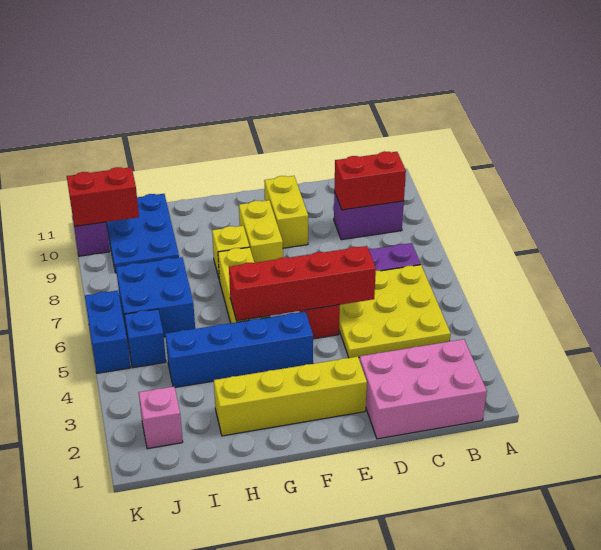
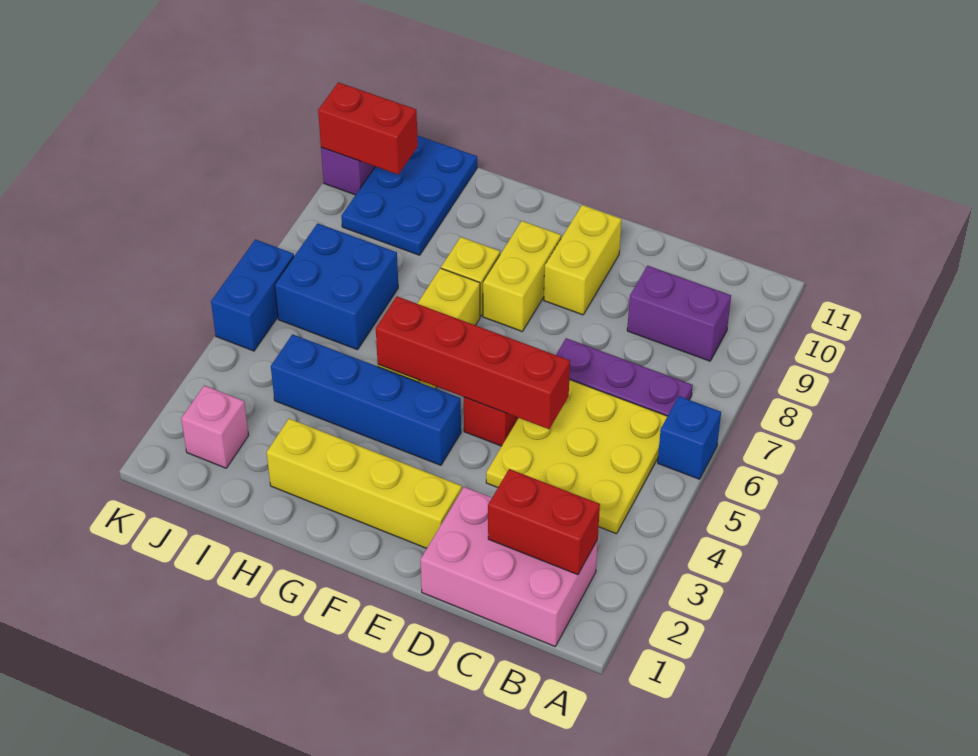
red 1x2 brick [334,151,406,210] -> red 1x2 brick moved to [488,469,600,575]
blue 1x1 brick [124,309,166,368] -> blue 1x1 brick moved to [658,396,721,479]

